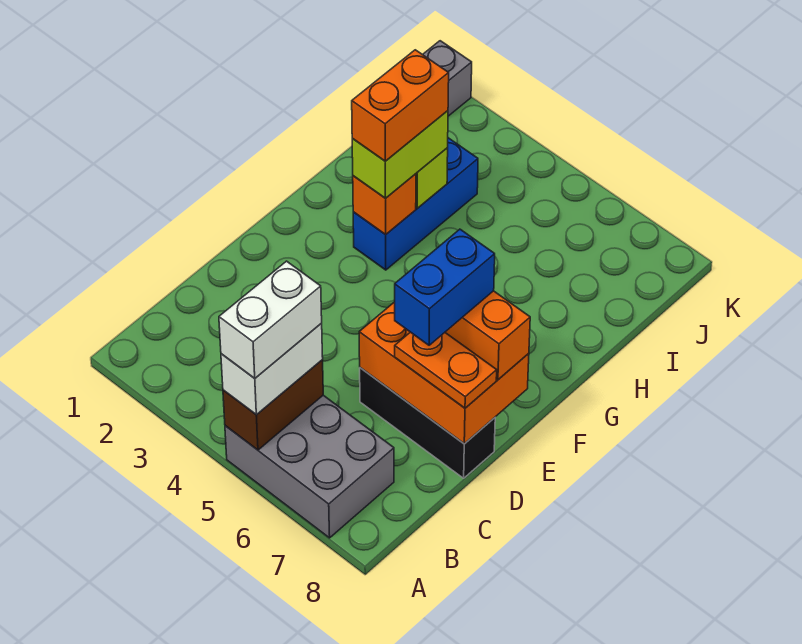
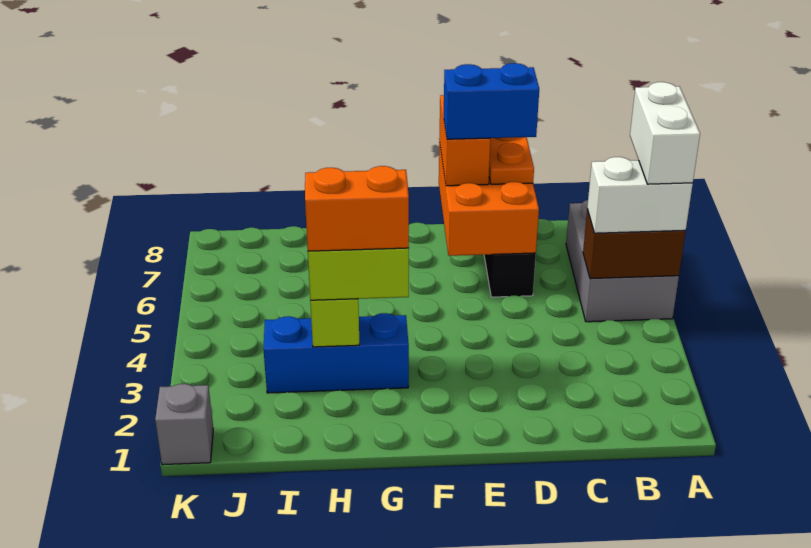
white 1x2 brick [219,261,322,378] -> white 1x2 brick turned to [630,82,700,184]
orange 1x1 brick [353,174,416,235] -> none

